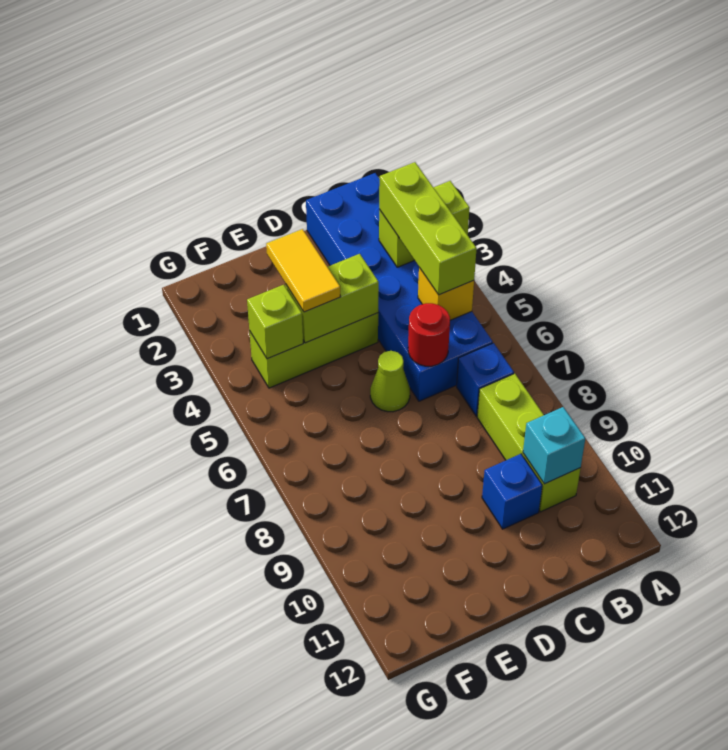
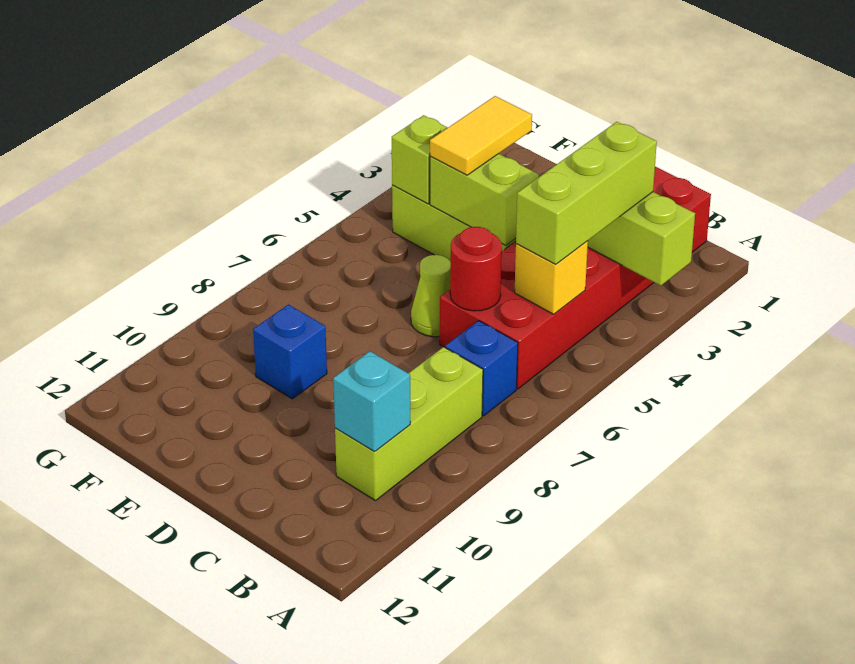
blue 2x6 brick [306,173,493,401] -> red 2x6 brick [440,167,711,389]
blue 1x1 brick [482,454,542,529] -> blue 1x1 brick moved to [253,305,327,399]

